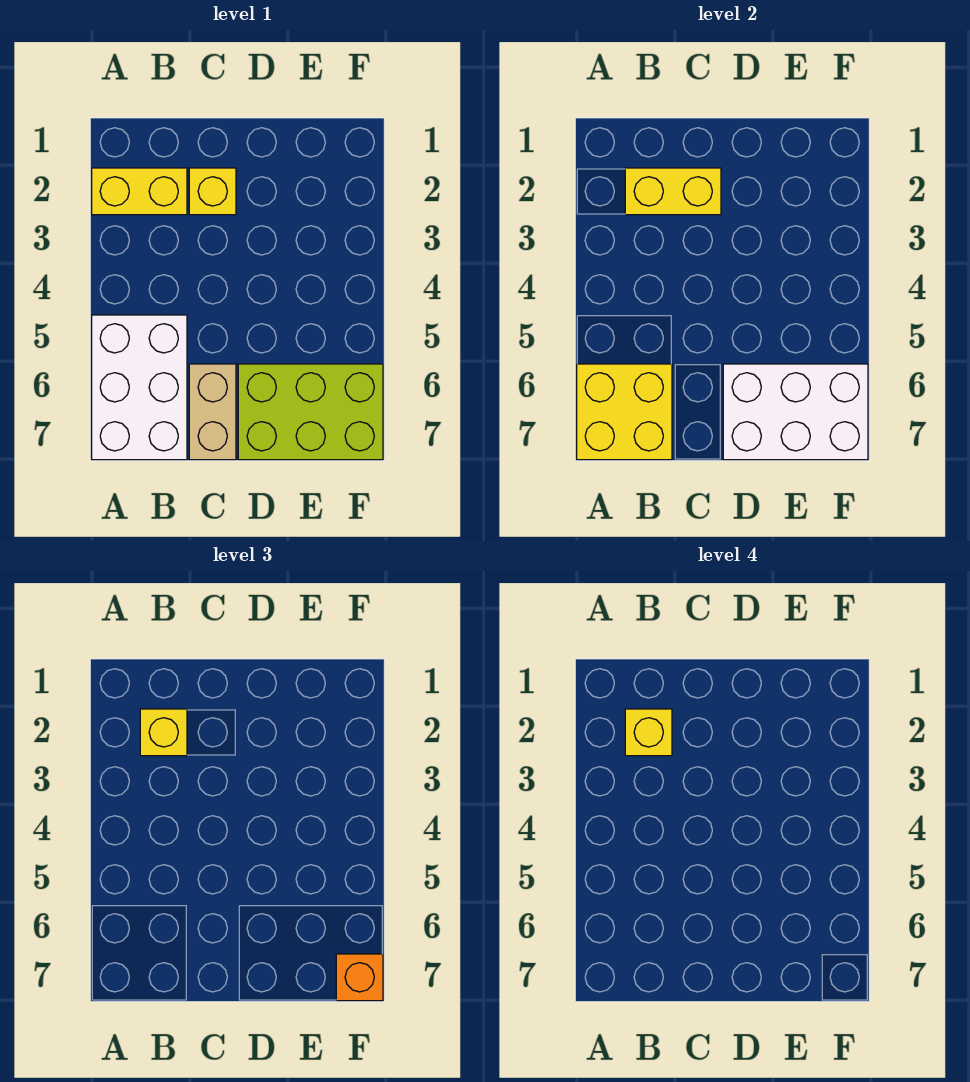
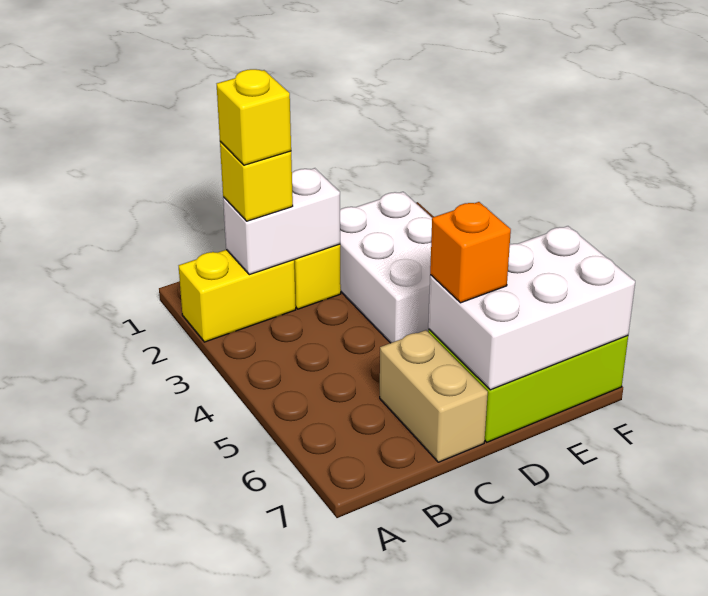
white 2x3 brick [92,315,187,460] -> white 2x3 brick moved to [340,192,432,343]
yellow 2x2 brick [577,364,672,460] -> none
yellow 1x2 brick [625,168,721,215] -> white 1x2 brick [223,168,340,275]
orange 1x1 brick [336,954,383,1001] -> orange 1x1 brick moved to [430,202,511,303]

